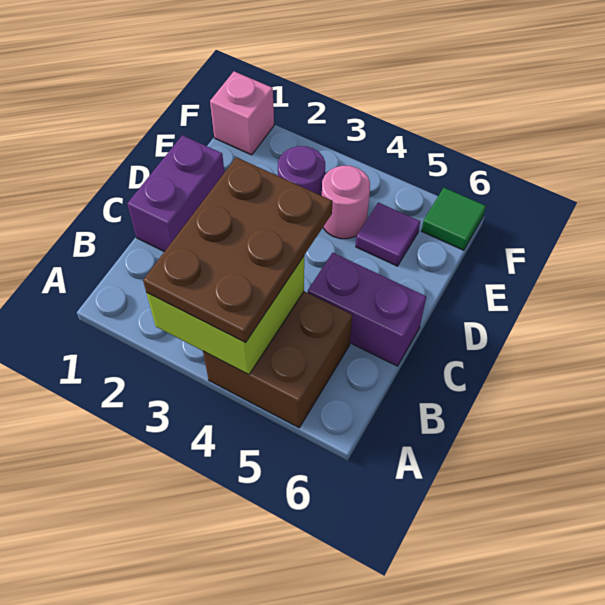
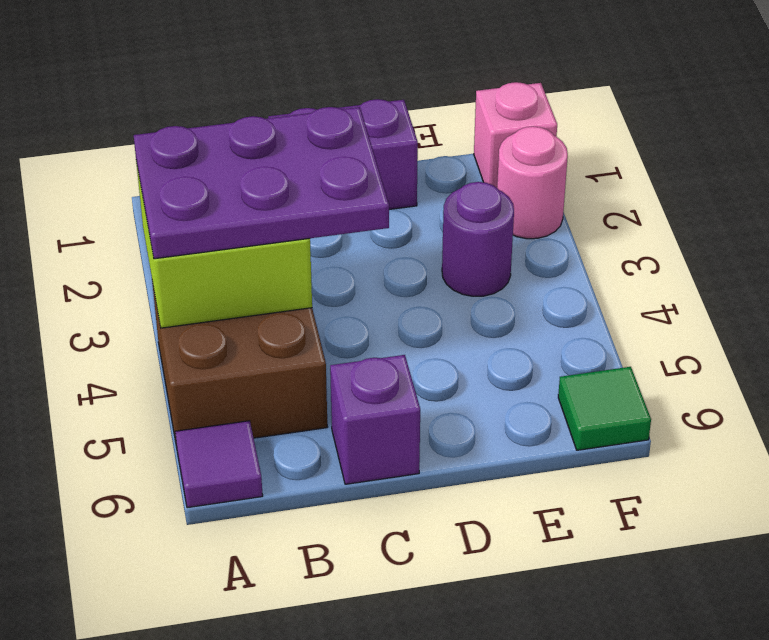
brown 2x3 plate [143,157,332,343] -> purple 2x3 plate [134,107,389,259]
purple 1x2 brick [308,253,426,366] -> purple 1x1 brick [330,355,420,484]
pink 1x1 round brick [322,166,370,239] -> pink 1x1 round brick moved to [497,126,568,239]
purple 1x1 tile [356,203,420,266] -> purple 1x1 tile moved to [175,421,263,508]

